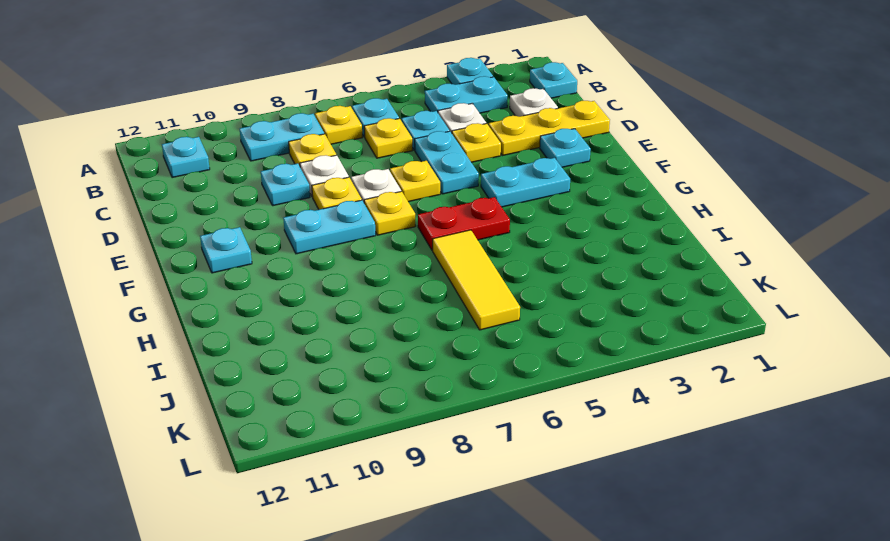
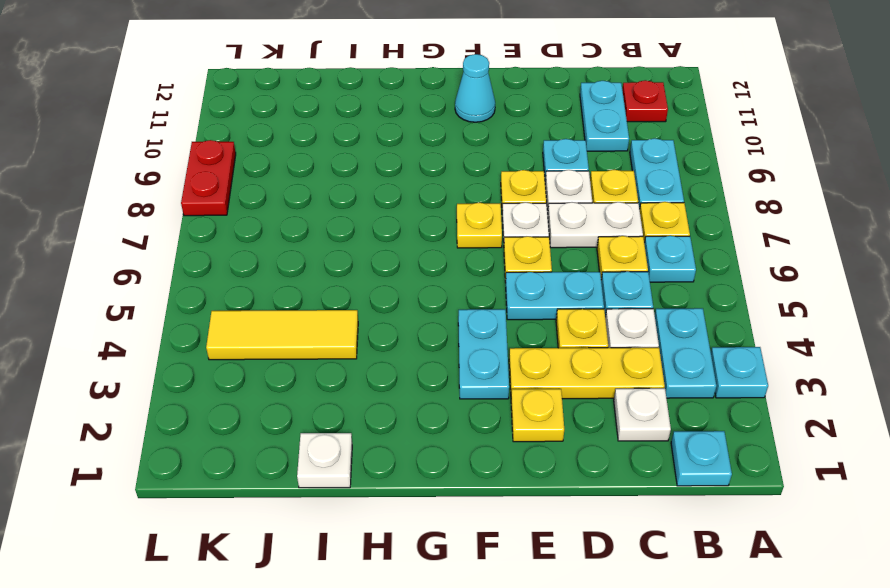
cyan 1x1 plate [162,137,210,178] -> red 1x1 plate [622,80,668,122]
none -> white 1x2 plate [548,202,643,248]
yellow 1x3 plate [489,101,610,155] -> yellow 1x3 plate turned to [509,348,665,399]
cyan 1x1 plate [540,129,591,167] -> yellow 1x1 plate [511,389,564,442]
cyan 1x2 plate [283,200,376,254] -> cyan 1x2 plate moved to [580,81,629,151]
cyan 1x1 plate [200,227,252,273] -> cyan 1x1 cone [455,54,495,122]
red 1x2 plate [418,197,510,251] -> red 1x2 plate moved to [181,140,236,216]
yellow 1x3 tile [433,230,520,330] -> yellow 1x3 tile moved to [206,310,358,360]
none -> white 1x1 plate [297,433,352,488]

